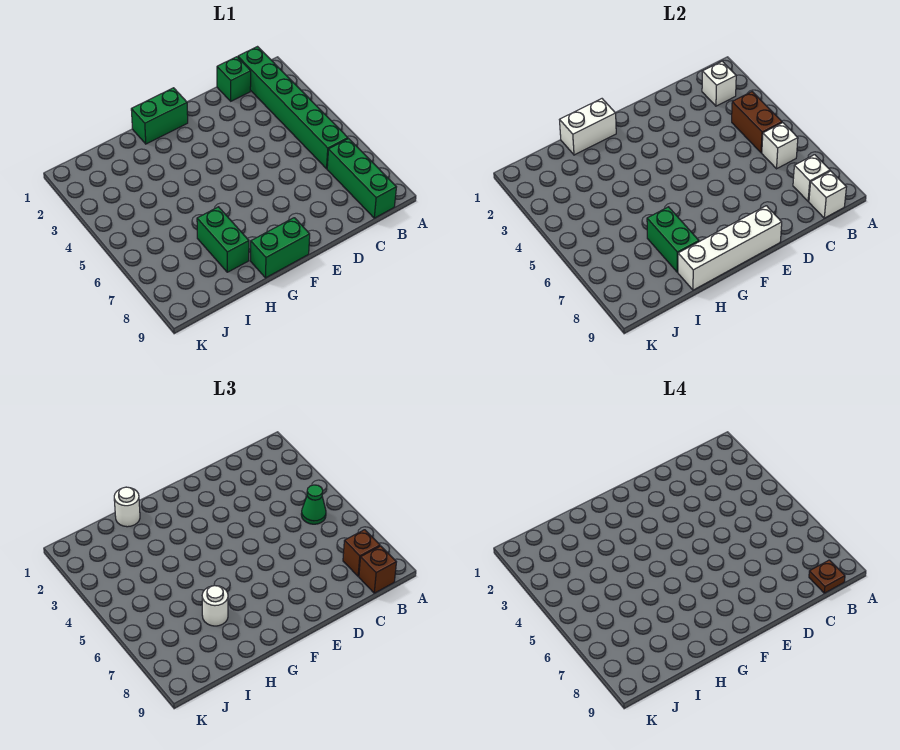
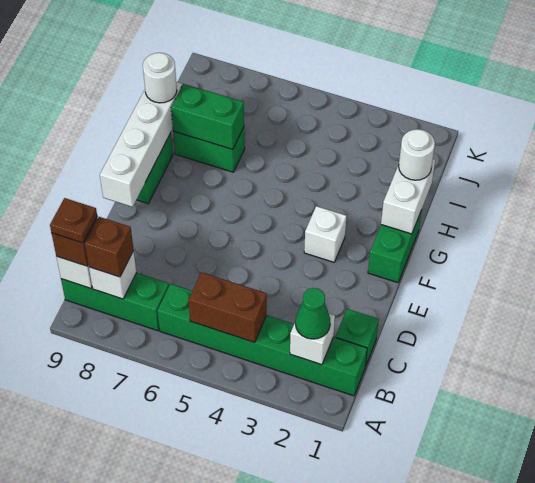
green 1x1 cone [301,485,326,524] -> green 1x1 cone moved to [295,288,330,339]
white 1x1 brick [762,123,798,169] -> white 1x1 brick moved to [304,206,347,262]
white 1x1 round brick [202,585,228,626] -> white 1x1 round brick moved to [143,53,177,103]

